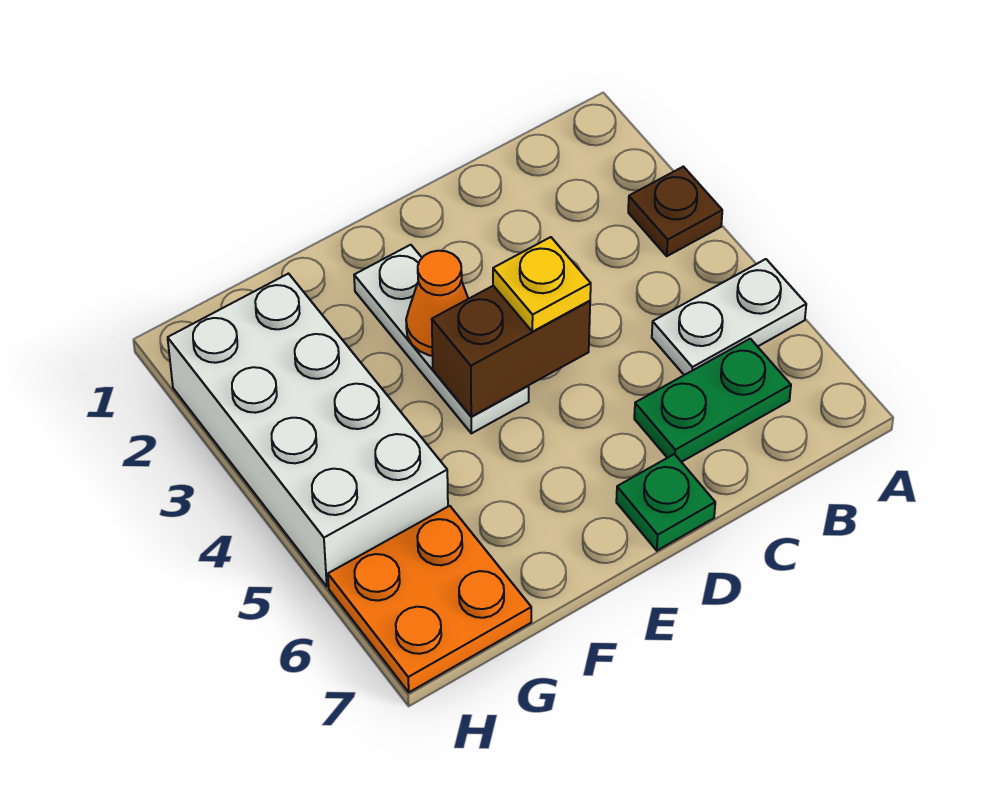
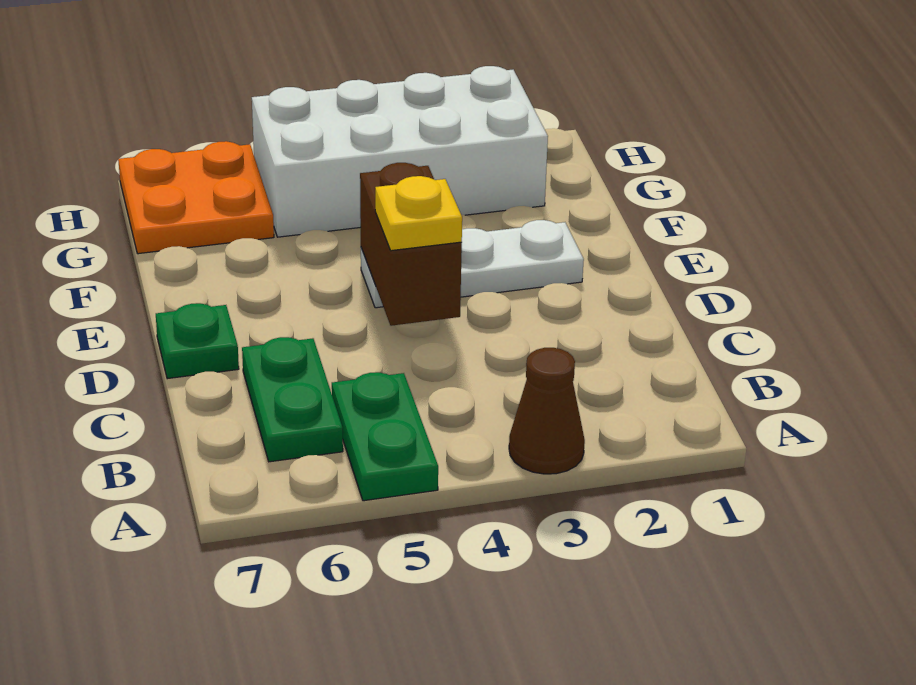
brown 1x1 plate [628,167,722,256] -> brown 1x1 cone [509,348,585,474]
white 1x2 plate [652,259,806,375] -> green 1x2 plate [332,372,438,501]
orange 1x1 cone [406,251,468,356] -> none

